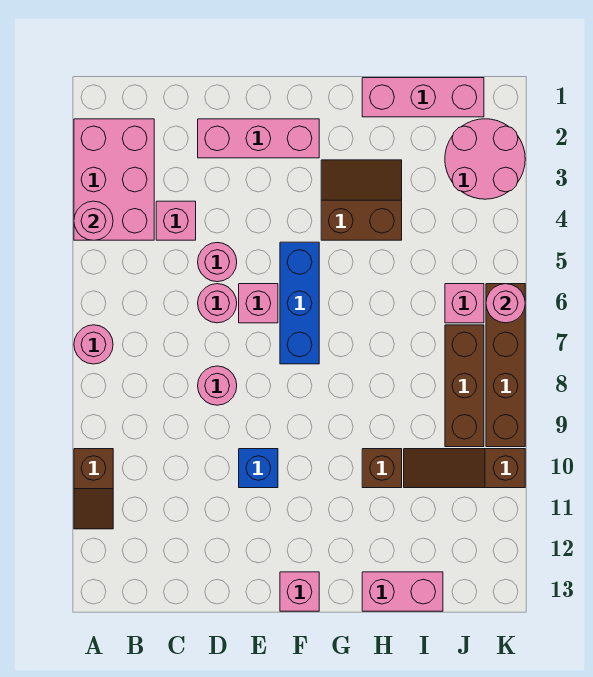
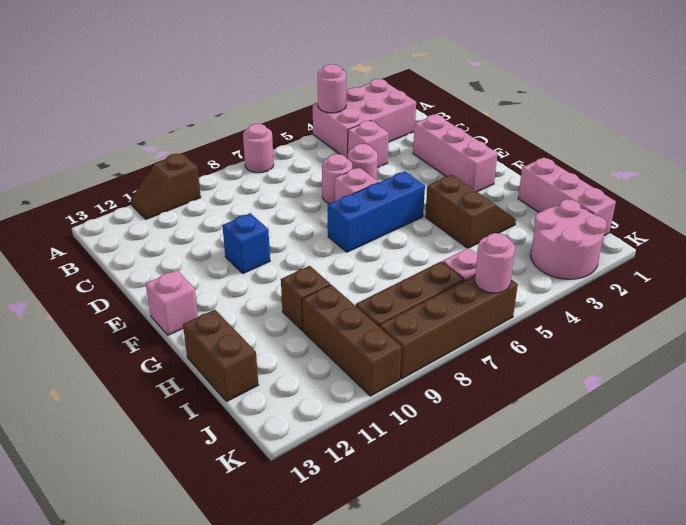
pink 1x1 round brick [198,366,237,405] -> none
pink 1x2 brick [362,572,443,611] -> brown 1x2 brick [183,310,258,402]
brown 1x3 slope [404,449,525,488] -> brown 1x3 brick [302,285,401,396]

